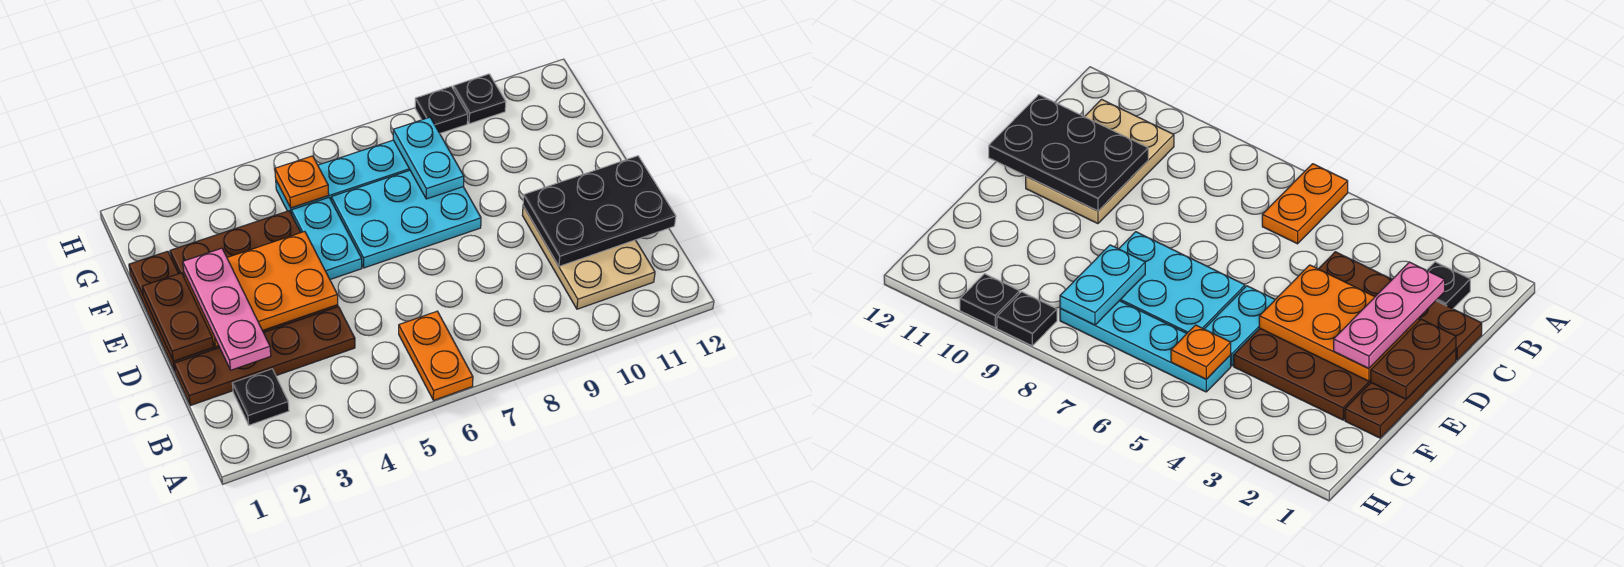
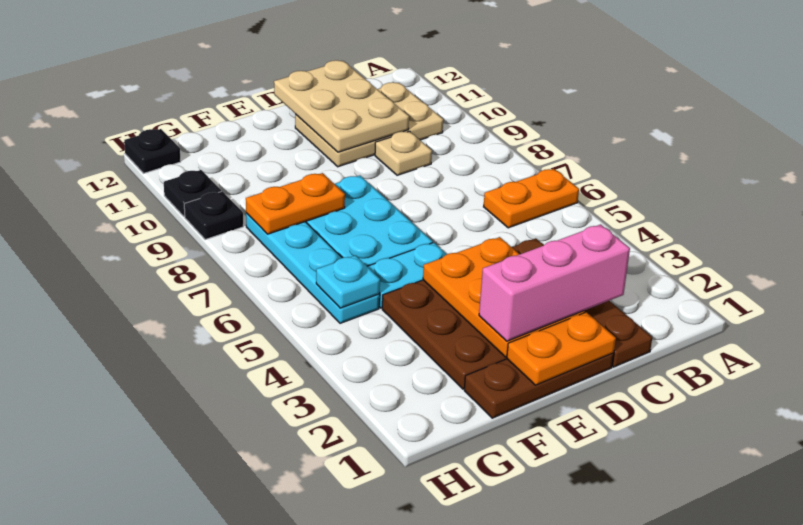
black 1x1 plate [232,369,289,425] -> black 1x1 plate moved to [124,129,181,173]
pink 1x3 plate [183,248,271,370] -> pink 1x3 brick [479,225,630,341]
none -> tan 1x1 plate [375,131,432,175]
black 2x3 plate [523,156,676,266] -> tan 2x3 plate [274,60,409,152]
brown 1x2 plate [142,273,213,361] -> orange 1x2 plate [507,312,616,385]
cyan 1x2 plate [393,117,464,199] -> orange 1x2 plate [246,173,345,234]
orange 1x1 plate [275,156,329,208] -> cyan 1x1 plate [316,255,380,308]

